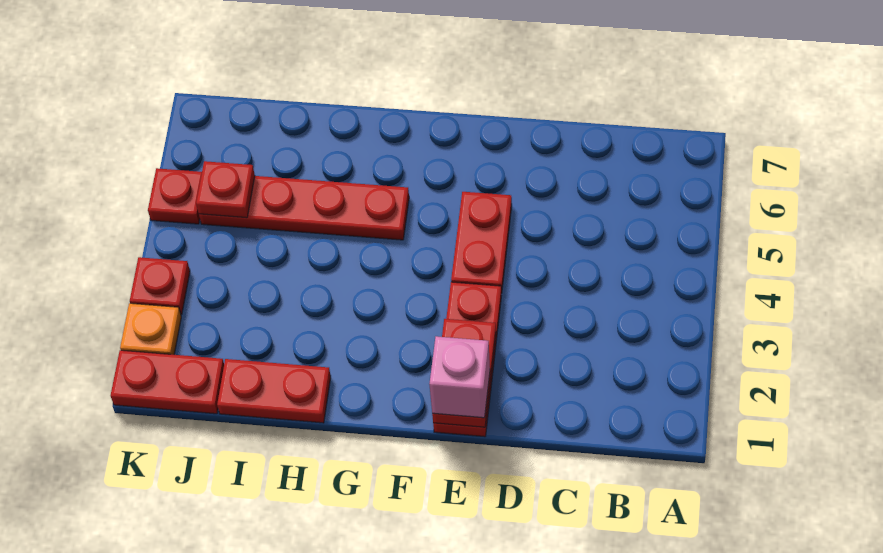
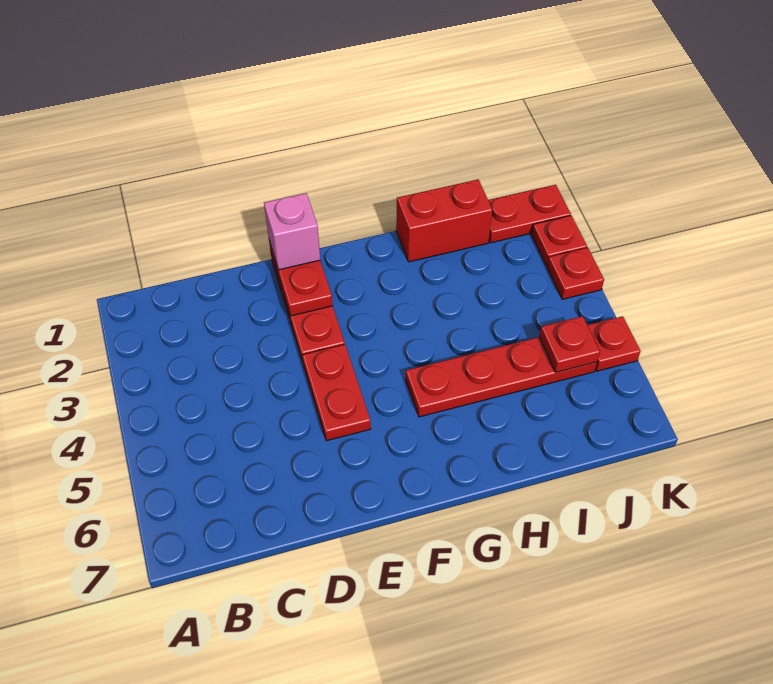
red 1x2 plate [217,359,331,423] -> red 1x2 brick [396,180,492,262]
orange 1x1 plate [120,303,181,355] -> red 1x1 plate [532,216,587,266]

